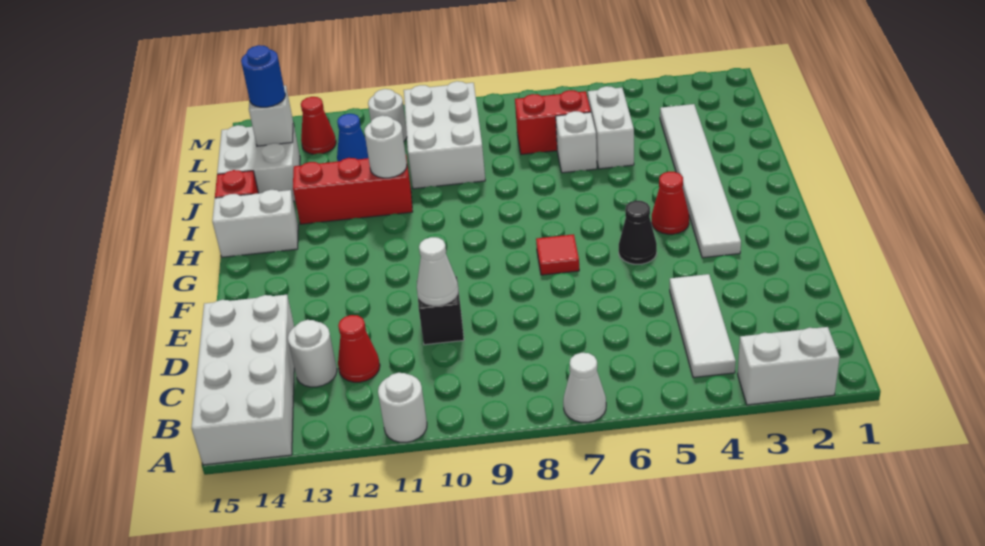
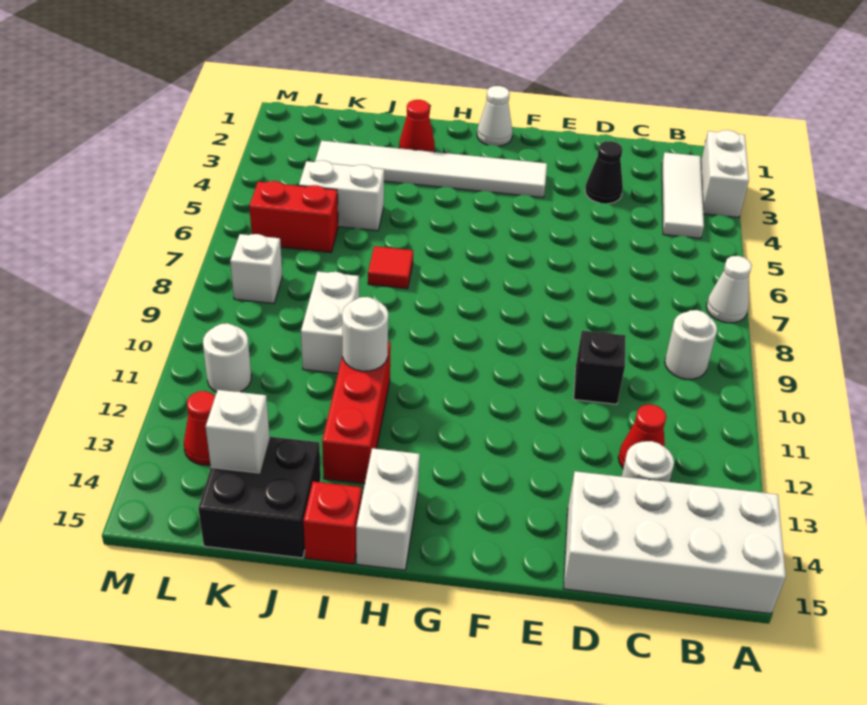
white 1x1 round brick [378,373,427,442] -> white 1x1 round brick moved to [665,310,717,379]
white 1x3 tile [670,274,736,378] -> white 1x3 tile turned to [662,152,704,238]
white 1x1 cone [417,237,458,305] -> white 1x1 cone moved to [477,86,513,146]
black 1x1 cone [619,201,657,264] -> black 1x1 cone moved to [585,141,623,204]
red 1x1 tile [536,234,579,275] -> red 1x1 tile moved to [368,246,413,289]
red 1x1 cone [652,172,689,234] -> red 1x1 cone moved to [399,100,435,152]
white 1x1 brick [556,111,597,173] -> white 1x1 brick moved to [230,234,282,304]
white 2x3 brick [404,81,485,189] -> white 1x2 brick [301,271,359,373]
white 2x2 brick [217,124,300,201] -> black 2x2 brick [198,437,321,558]
red 1x2 brick [515,90,591,155] -> red 1x2 brick turned to [249,181,338,253]
blue 1x1 cone [337,114,368,161] -> none
blue 1x1 round brick [241,45,285,107] -> none

